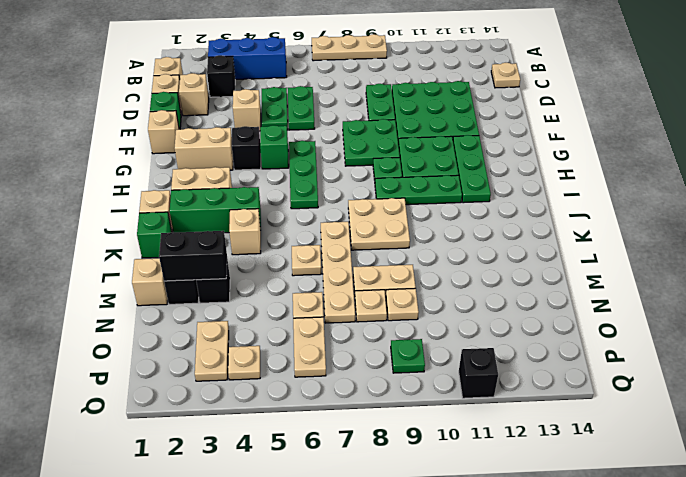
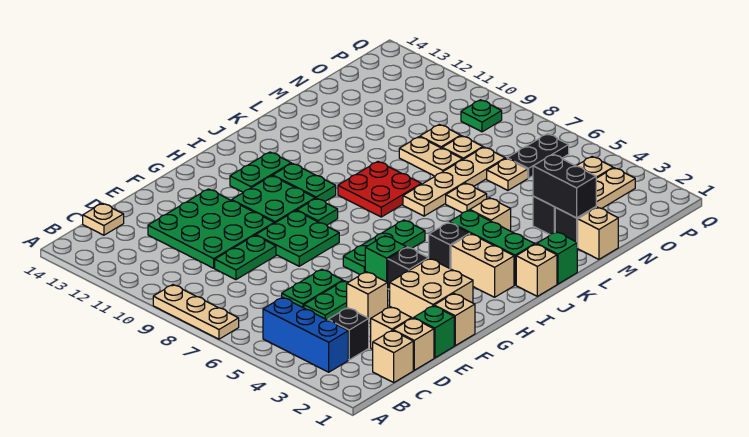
tan 1x2 brick [175,127,233,170] -> tan 2x2 brick [390,258,473,318]
green 1x3 plate [453,135,491,203] -> green 1x2 plate [230,152,291,192]
green 1x3 plate [375,175,462,205] -> green 1x2 plate [273,163,336,201]
tan 2x2 plate [348,198,410,250] -> red 2x2 plate [338,162,421,217]
tan 1x2 plate [293,317,326,377] -> black 1x2 plate [507,134,569,178]
black 1x1 brick [459,348,498,398] -> black 1x1 brick moved to [429,222,470,269]

